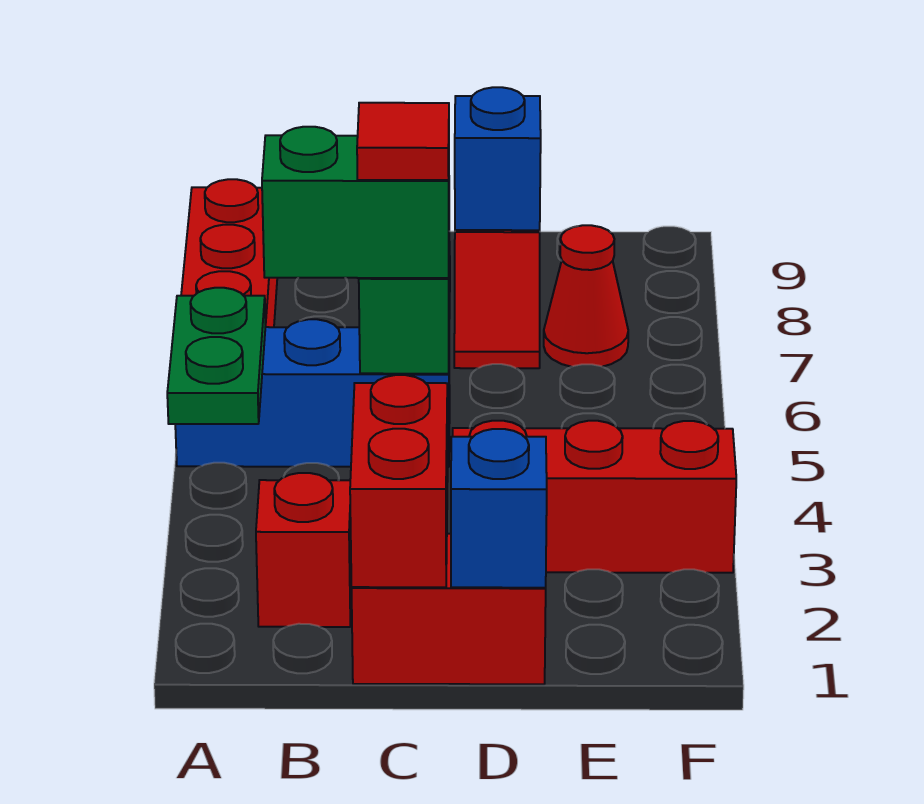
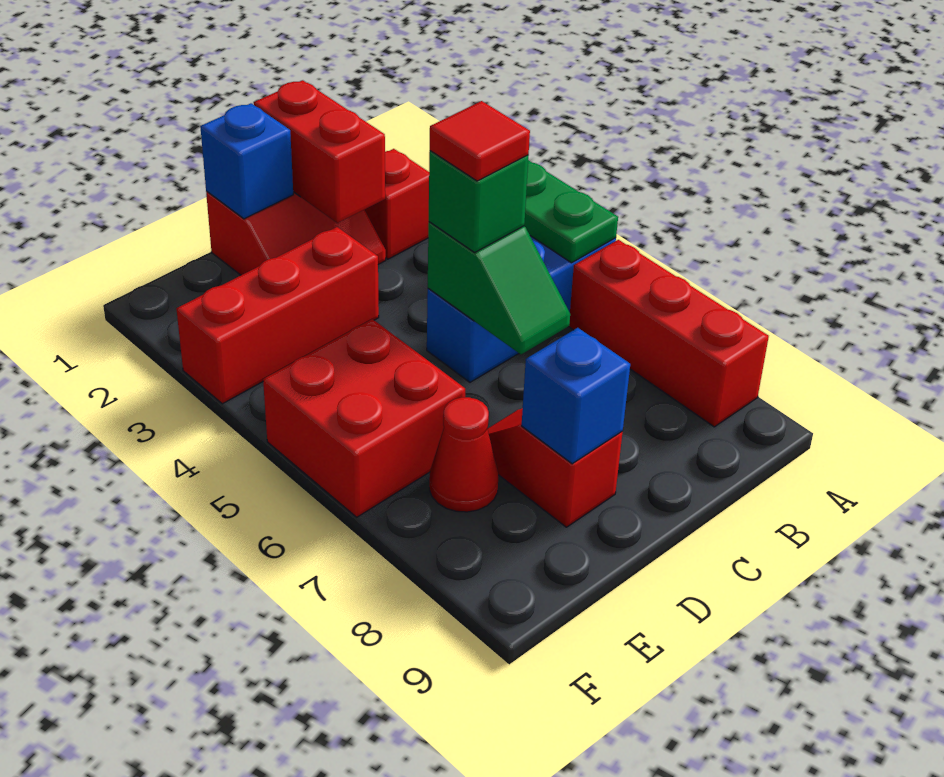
green 1x2 brick [262,127,449,278] -> green 1x1 brick [429,151,528,252]
none -> red 2x2 brick [263,319,465,517]

